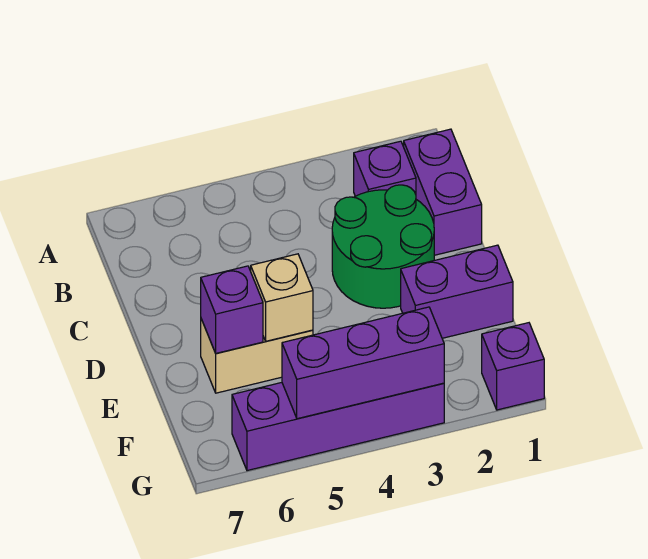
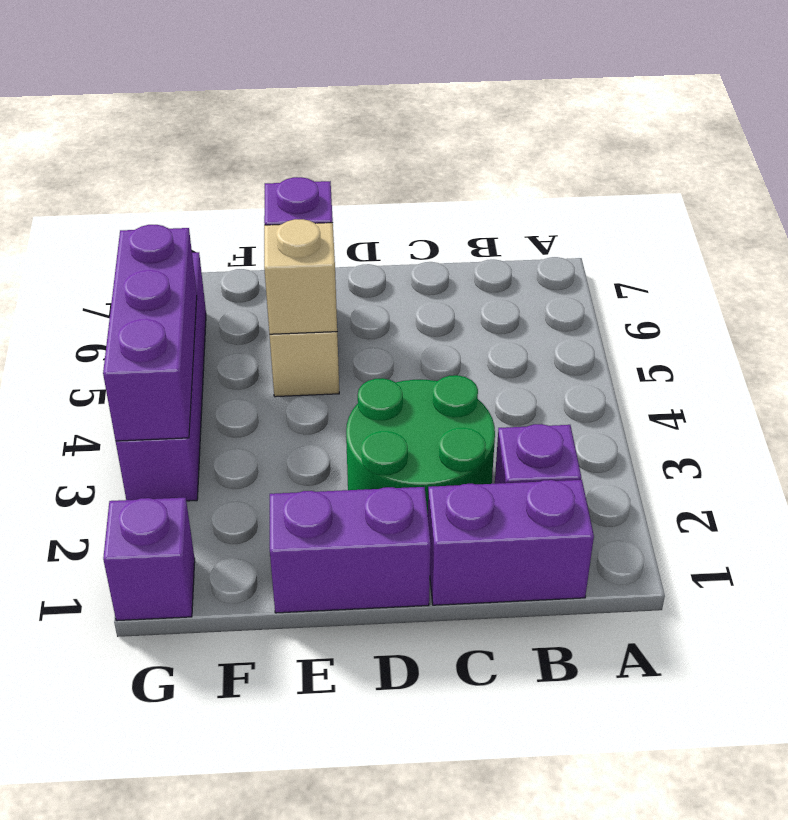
purple 1x2 brick [401,245,513,338] -> purple 1x2 brick turned to [270,487,431,613]

